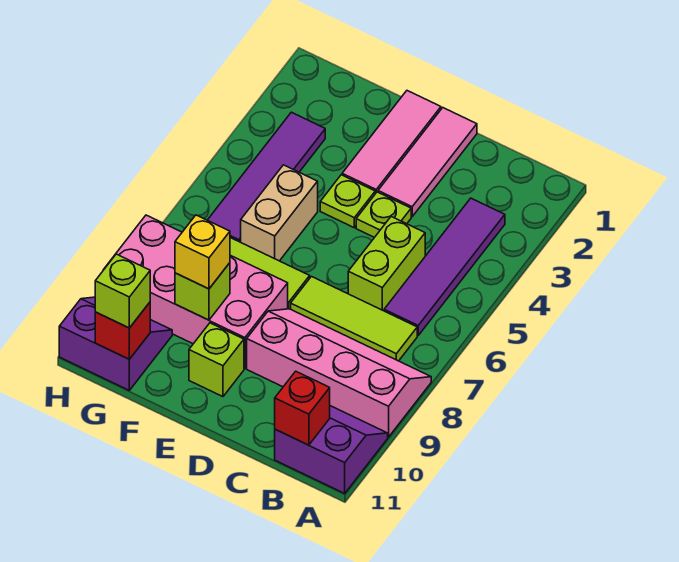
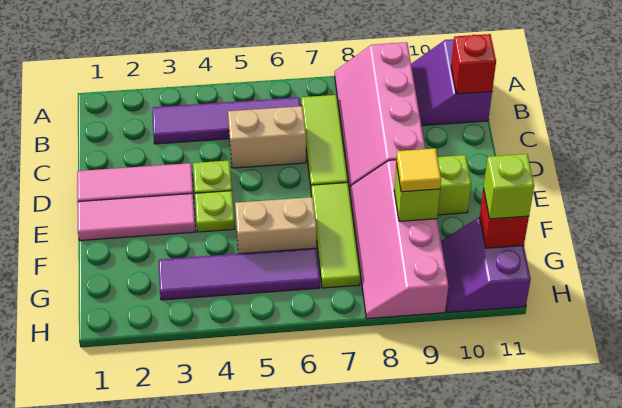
lime 1x2 brick [348,217,425,311] -> tan 1x2 brick [228,106,306,168]
pink 2x4 brick [103,215,288,368] -> pink 2x4 slope [350,160,448,319]
yellow 1x1 brick [175,215,230,289] -> yellow 1x1 tile [396,148,441,192]

